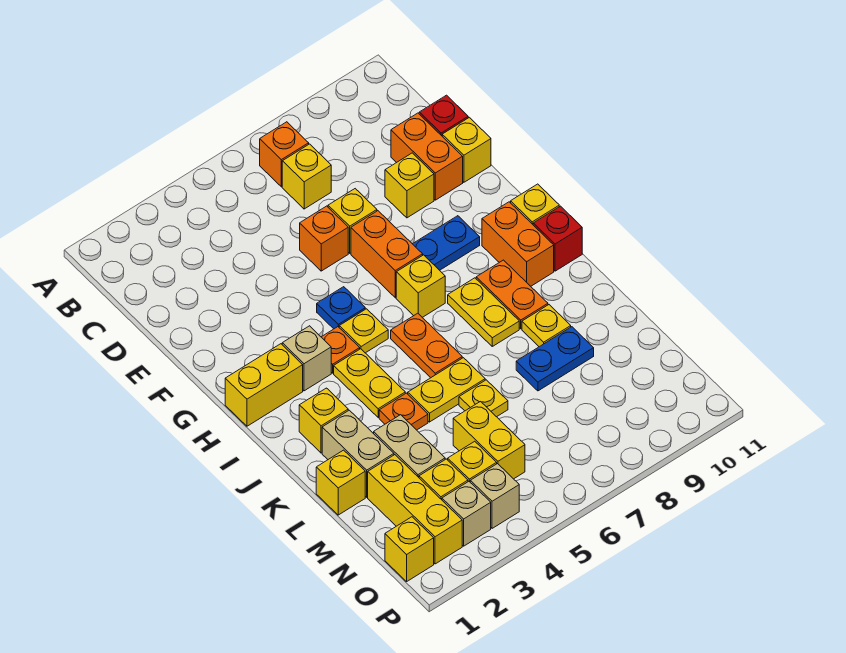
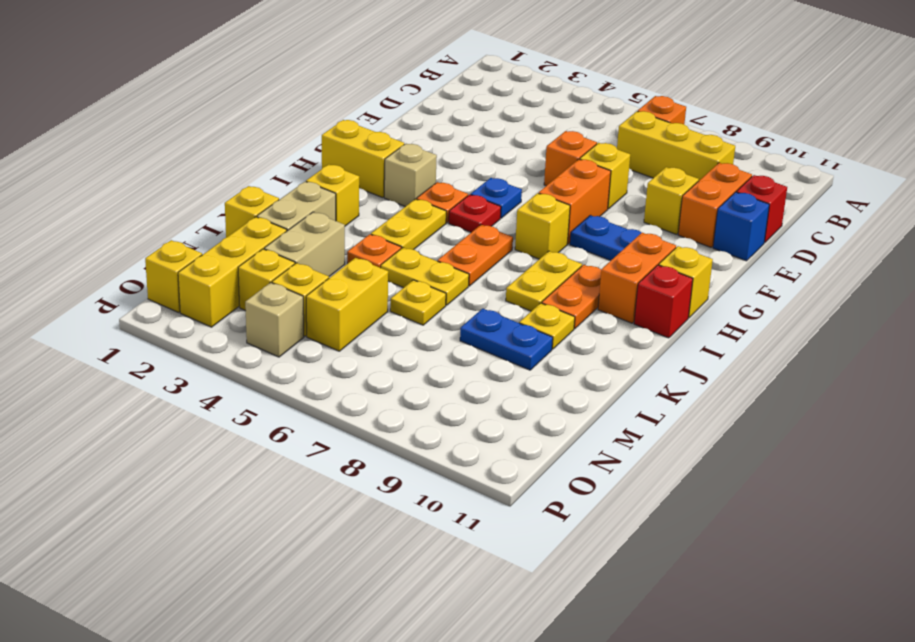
yellow 1x1 brick [282,144,331,209] -> yellow 1x3 brick [617,111,735,180]
yellow 1x1 brick [442,118,491,182] -> blue 1x1 brick [713,192,769,261]
yellow 1x1 plate [339,309,388,353] -> red 1x1 plate [449,195,501,232]
tan 1x1 brick [442,482,491,546] -> none

